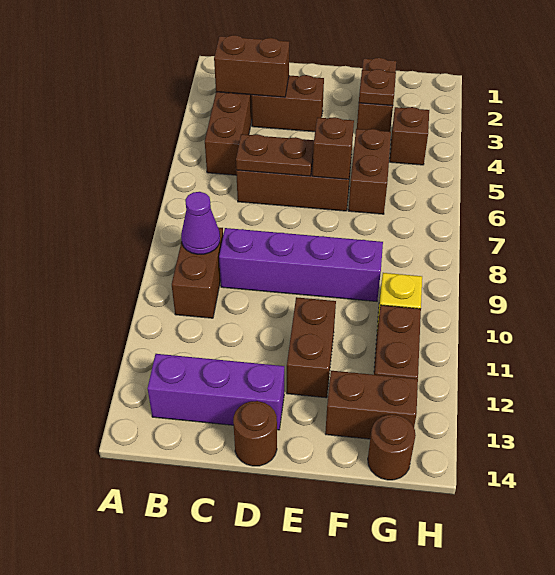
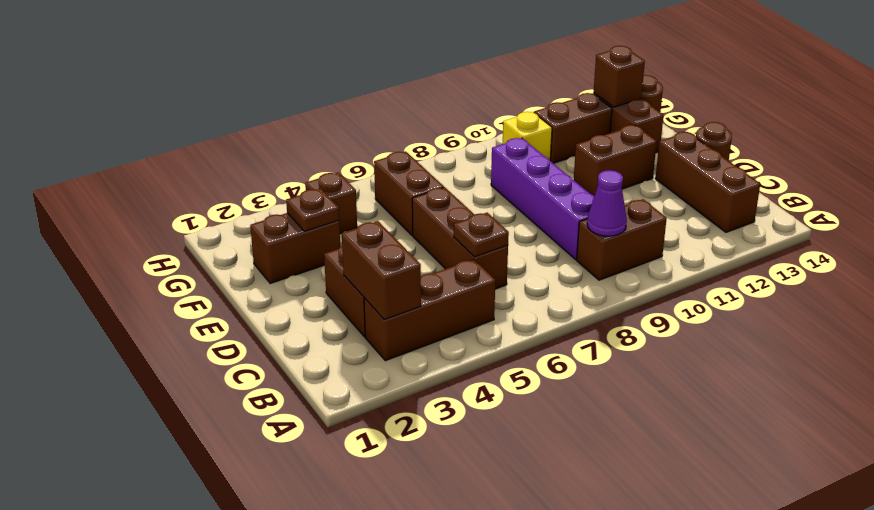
purple 1x3 brick [148,354,284,430] -> brown 1x3 brick [655,132,760,232]
brown 1x2 plate [236,134,314,176] -> brown 1x1 plate [454,213,509,257]
brown 1x1 brick [312,117,354,179] -> brown 1x1 brick moved to [593,46,645,107]
brown 1x2 brick [348,129,391,214] -> brown 1x2 brick turned to [374,151,444,235]

